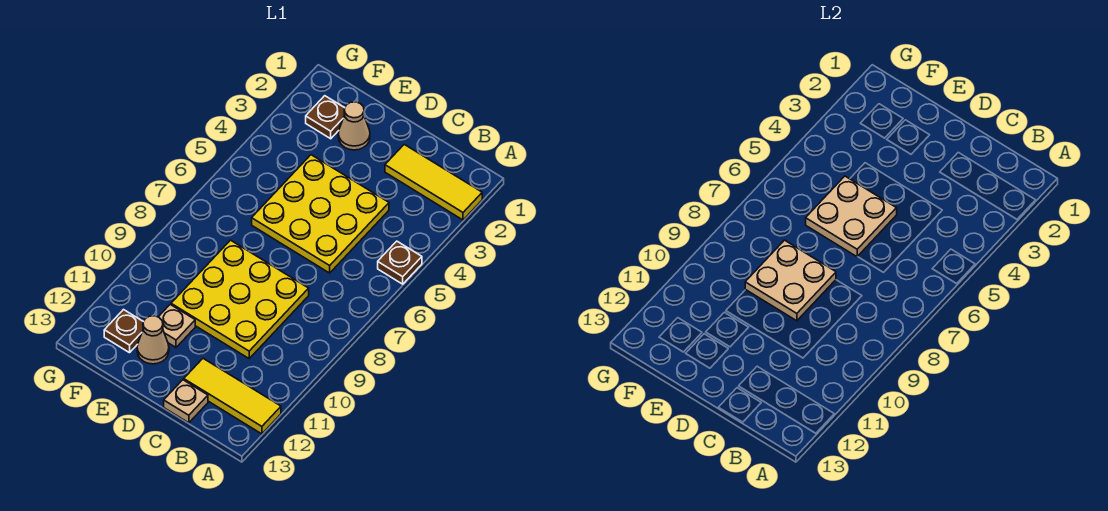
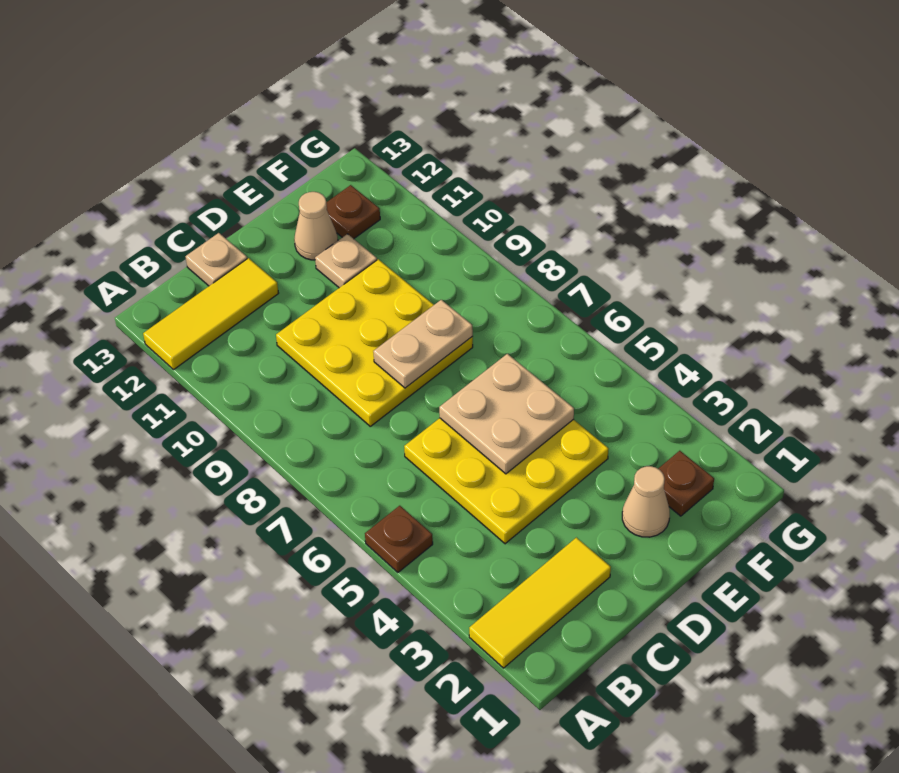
tan 2x2 plate [745,240,836,321] -> tan 1x2 plate [373,300,473,388]

